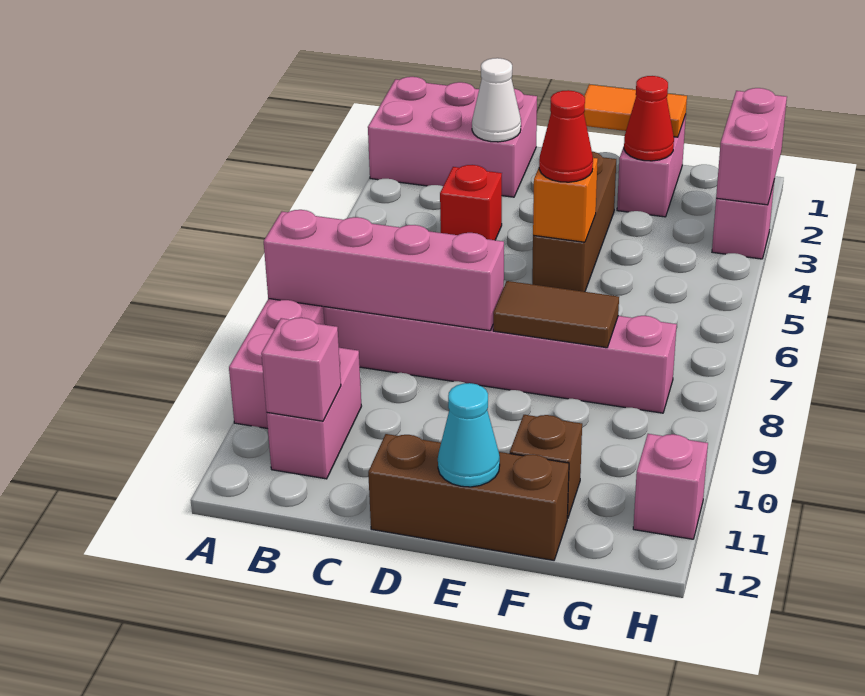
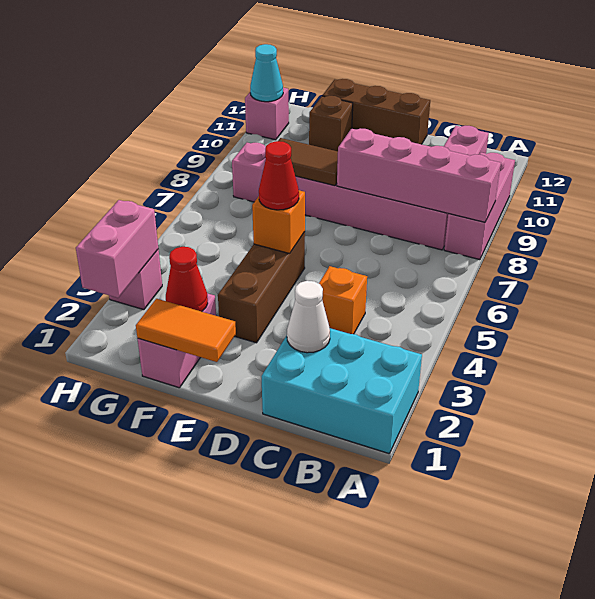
pink 2x3 brick [368,77,537,197] -> cyan 2x3 brick [261,328,422,453]
pink 1x1 brick [261,318,341,421] -> none
red 1x1 brick [440,165,502,240] -> orange 1x1 brick [319,266,367,334]
cyan 1x1 cone [438,383,500,487] -> cyan 1x1 cone moved to [250,44,283,102]

